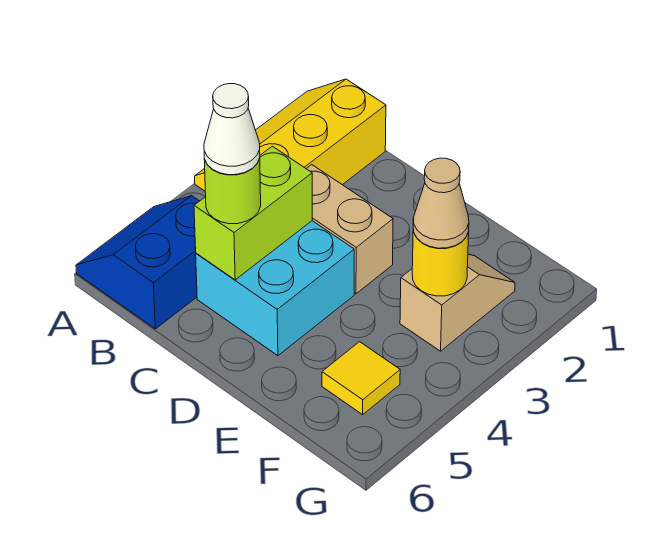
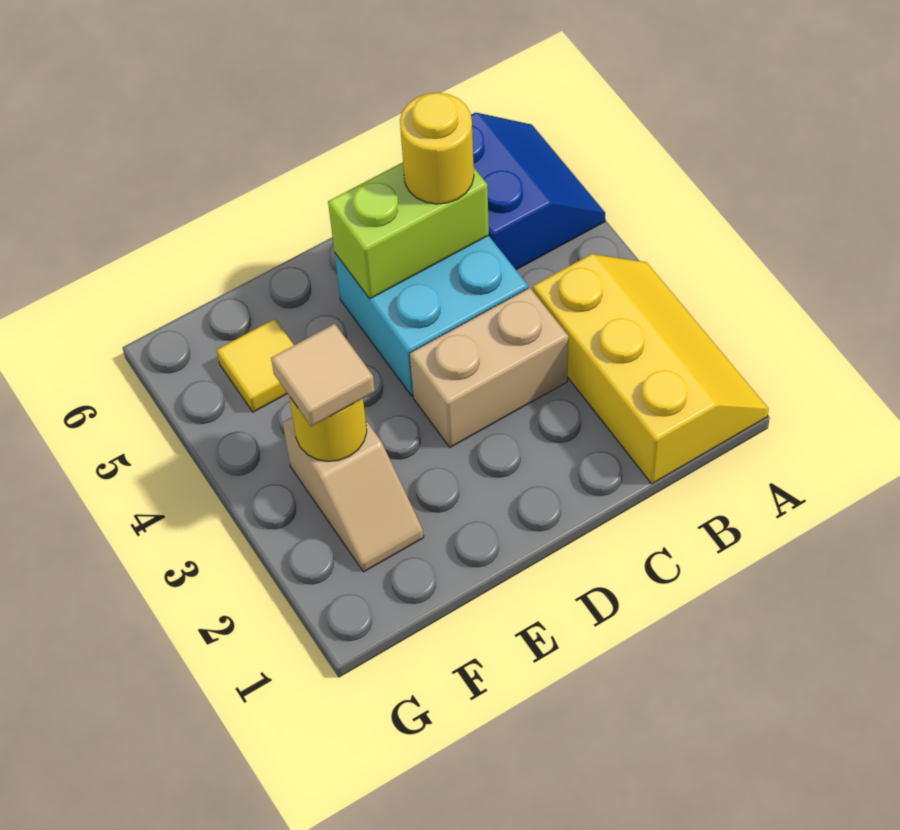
lime 1x2 brick [194,146,312,280] -> lime 1x2 brick turned to [328,162,489,299]
lime 1x1 round brick [204,158,261,224] -> yellow 1x1 round brick [400,93,474,204]
white 1x1 cone [204,84,260,175] -> none
tan 1x1 cone [413,158,469,248] -> tan 1x1 tile [271,324,375,427]

